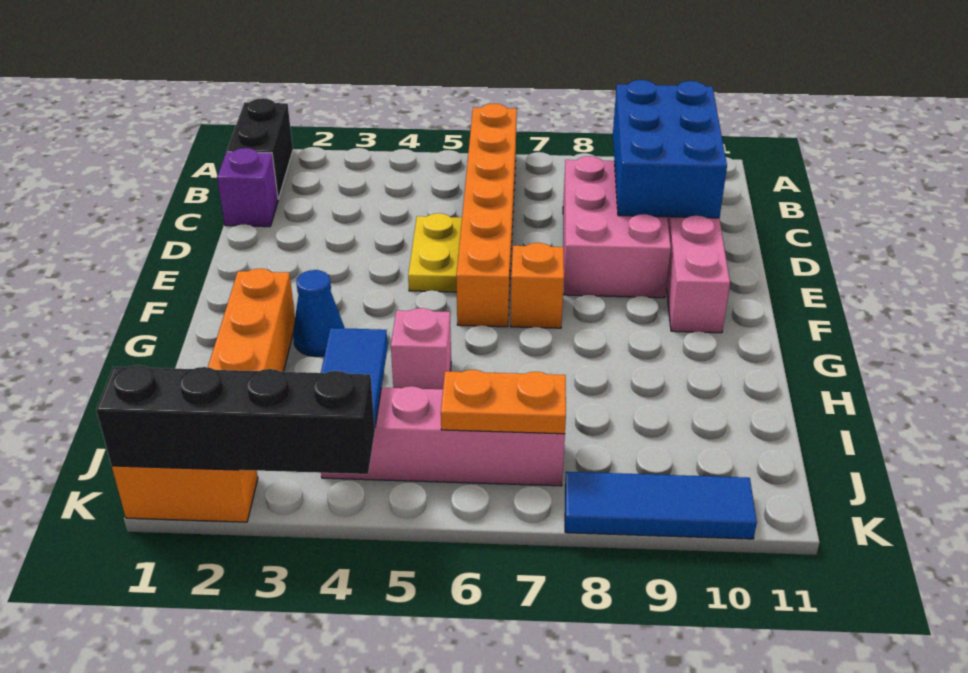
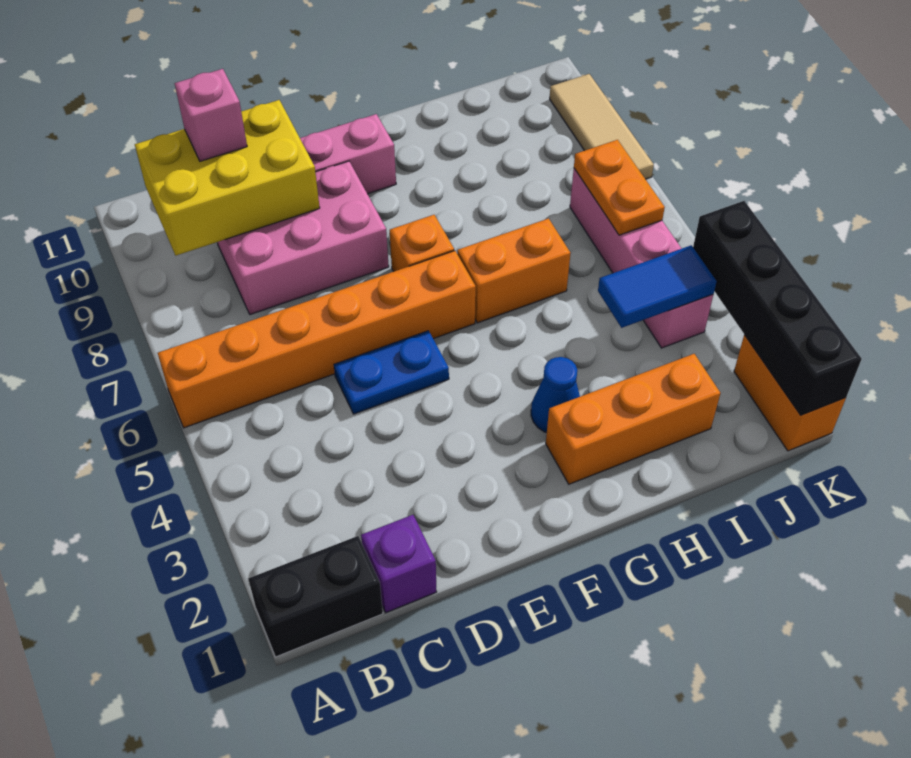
blue 2x3 brick [613,80,727,218] -> yellow 2x3 brick [135,100,320,255]
yellow 1x2 plate [408,213,462,292] -> blue 1x2 plate [334,331,449,414]
none -> orange 1x2 brick [457,219,570,323]
pink 1x1 brick [391,308,451,389] -> pink 1x1 brick moved to [175,69,247,161]
blue 1x3 tile [565,472,757,539] -> tan 1x3 tile [550,74,654,179]

